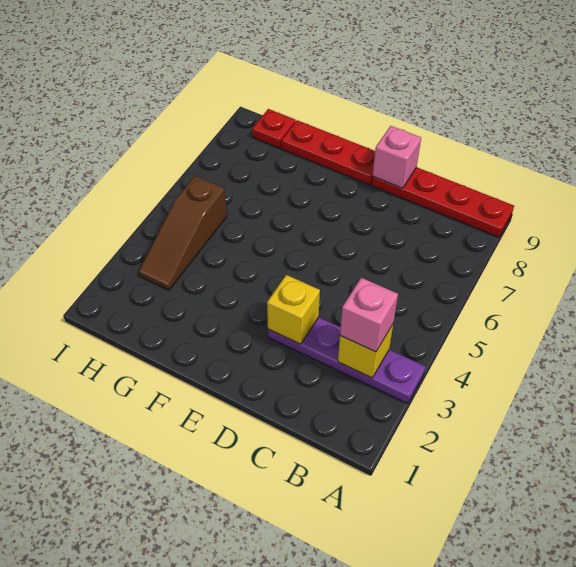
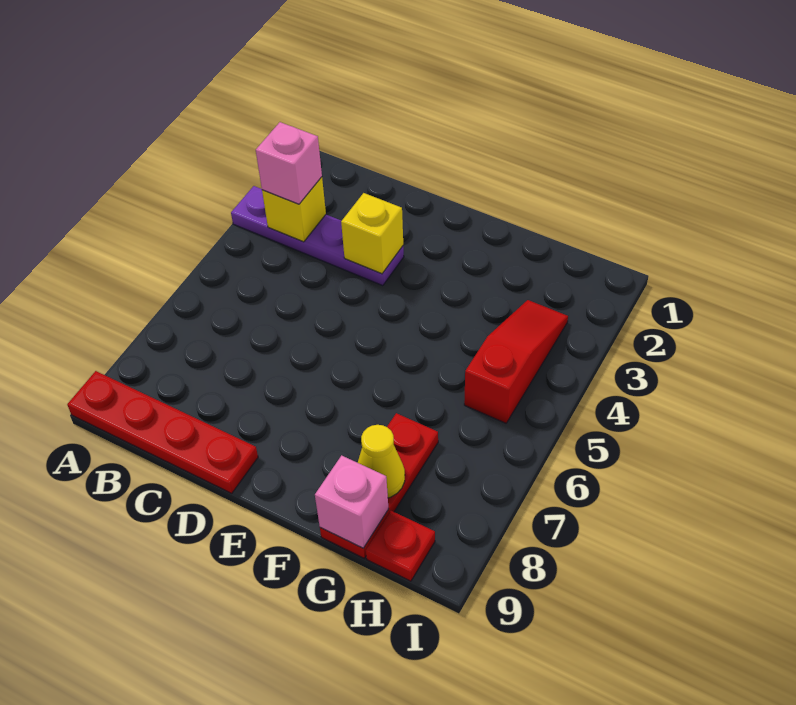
pink 1x1 brick [373,126,421,188] -> pink 1x1 brick moved to [315,455,389,548]
red 1x3 plate [281,120,375,185] -> red 1x3 plate turned to [320,413,438,558]
none -> yellow 1x1 cone [358,425,405,498]
brown 1x3 slope [139,176,227,290] -> red 1x3 slope [464,300,568,423]

